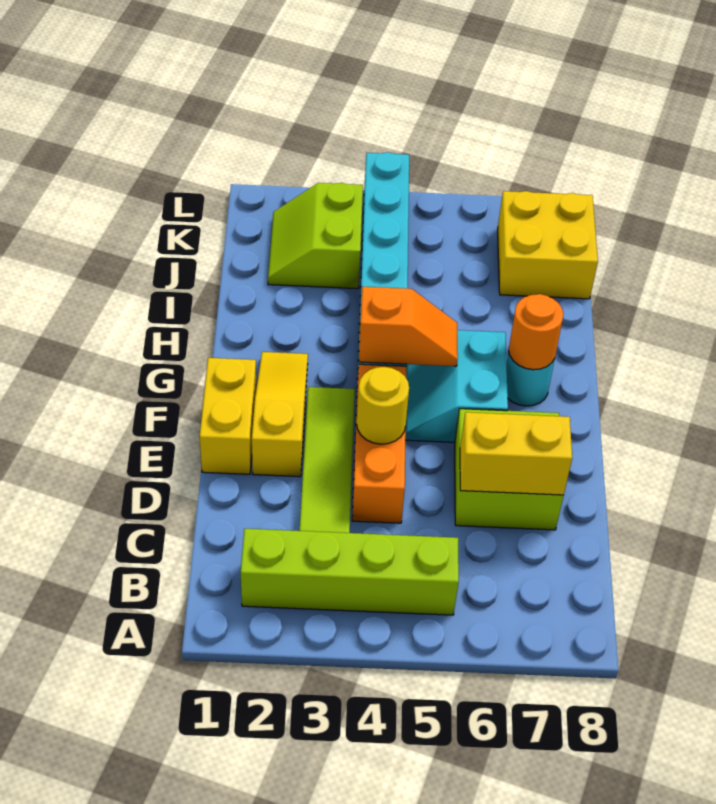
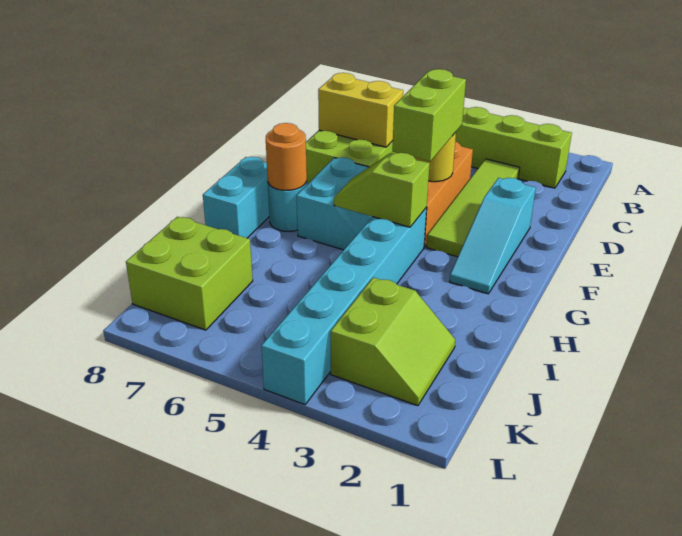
yellow 1x2 brick [200,358,256,474] -> none
yellow 1x3 slope [252,352,308,477] -> cyan 1x3 slope [450,178,536,294]
none -> lime 1x2 brick [392,69,466,161]
orange 1x2 slope [359,287,458,366] -> lime 1x2 slope [334,153,430,227]
none -> cyan 1x2 brick [203,157,269,238]
yellow 2x2 brick [498,191,598,299] -> lime 2x2 brick [126,217,253,330]

